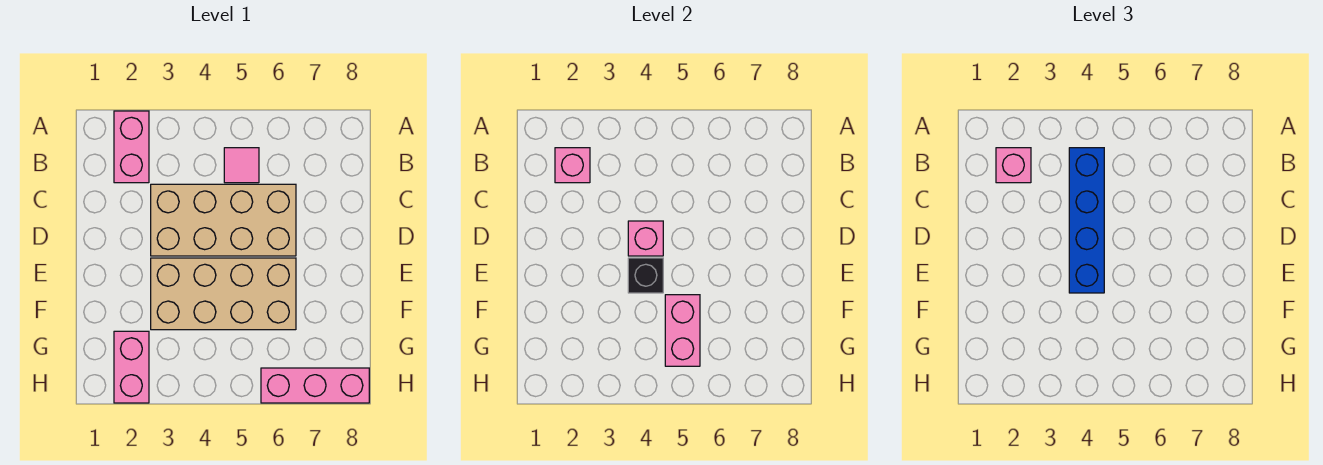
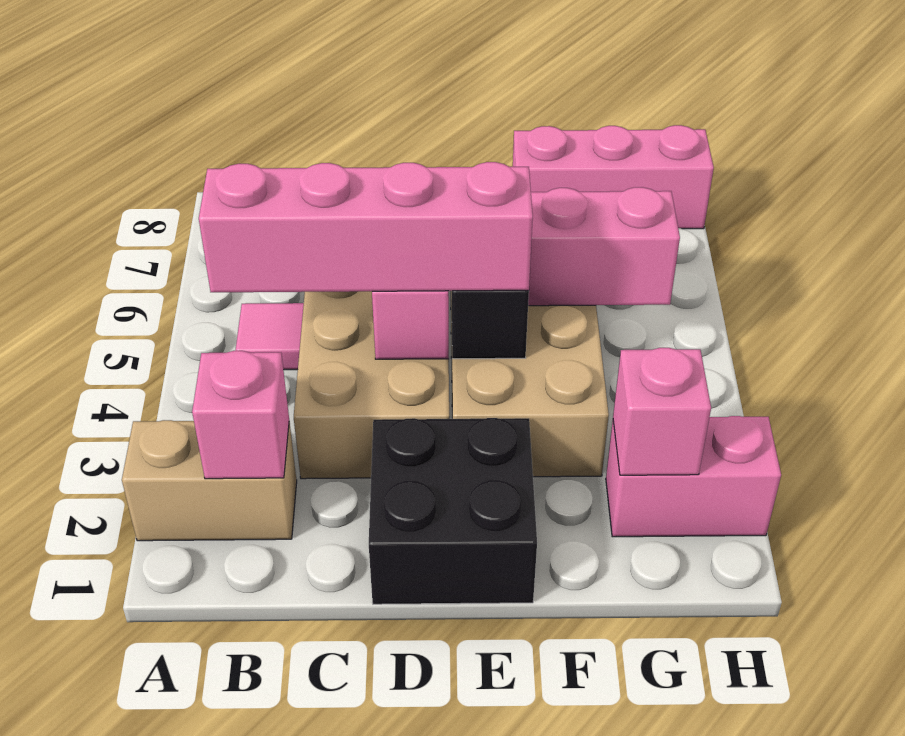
pink 1x2 brick [114,111,149,183] -> tan 1x2 brick [122,420,297,541]
pink 1x1 brick [996,148,1031,183] -> pink 1x1 brick moved to [613,348,711,475]
blue 1x4 brick [1069,148,1104,293] -> pink 1x4 brick [199,162,533,292]
none -> black 2x2 brick [369,418,537,604]
pink 1x3 brick [261,368,369,403] -> pink 1x3 brick turned to [513,125,714,229]

